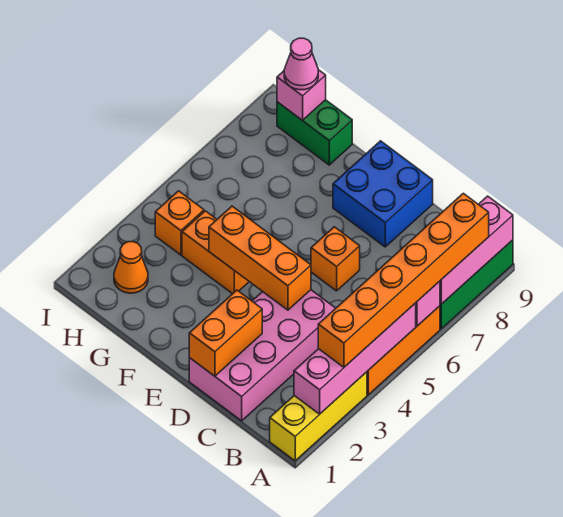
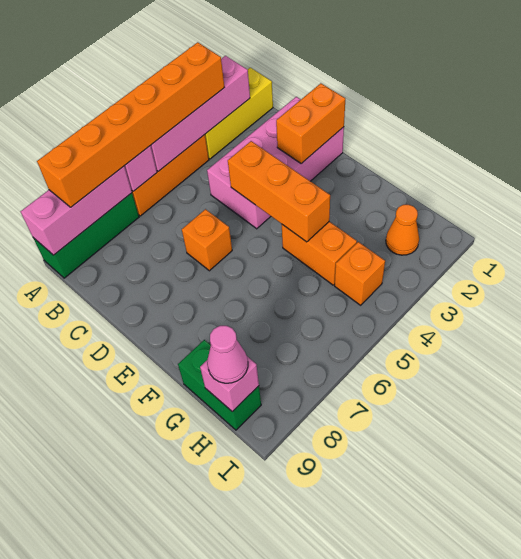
blue 2x2 brick [333,141,433,247] -> none

